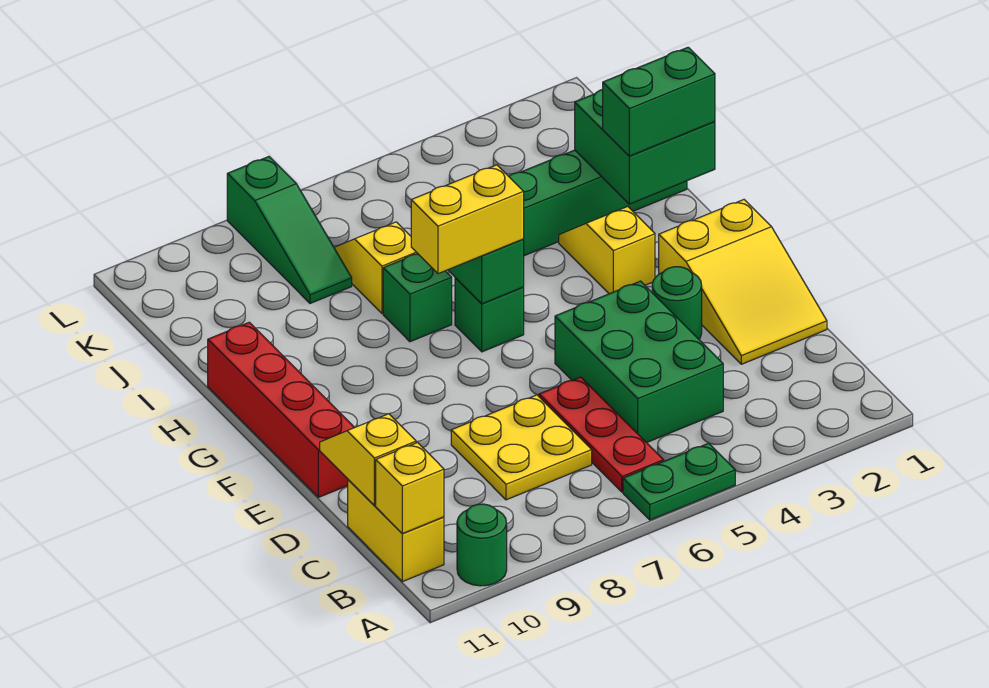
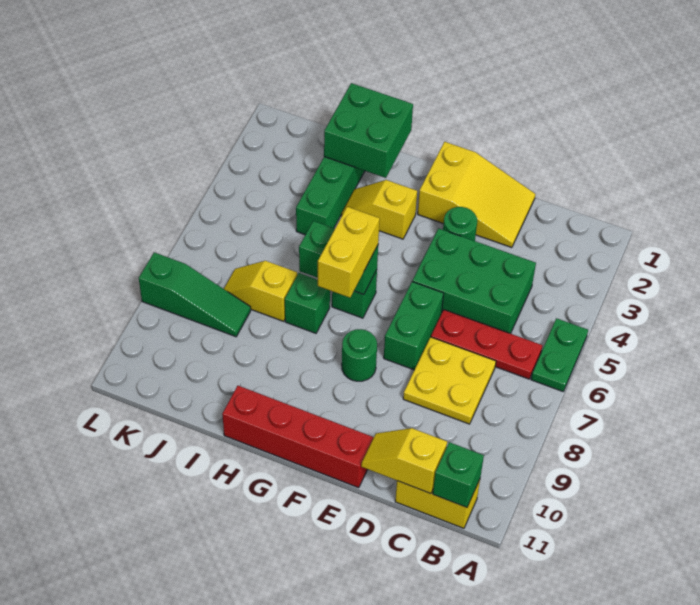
green 1x1 round brick [457,504,507,586] -> green 1x1 round brick moved to [342,329,377,381]
yellow 1x1 brick [376,443,444,534] -> green 1x1 brick [433,442,484,507]
green 1x2 brick [603,47,715,156] -> green 1x2 brick moved to [384,282,444,370]

